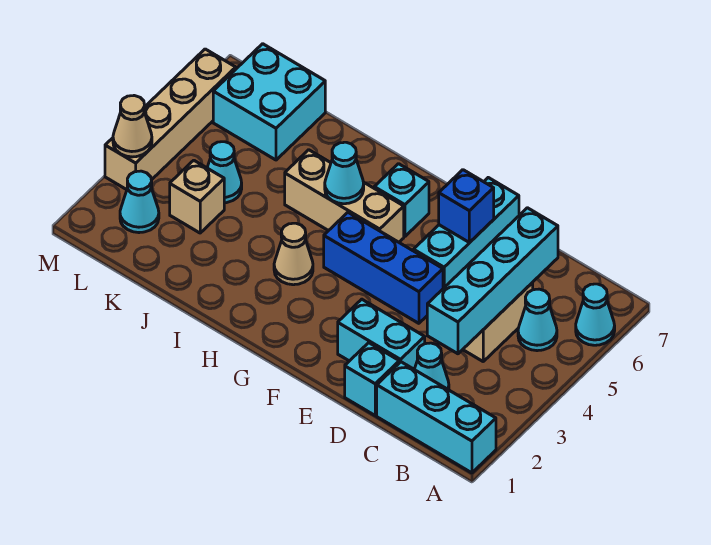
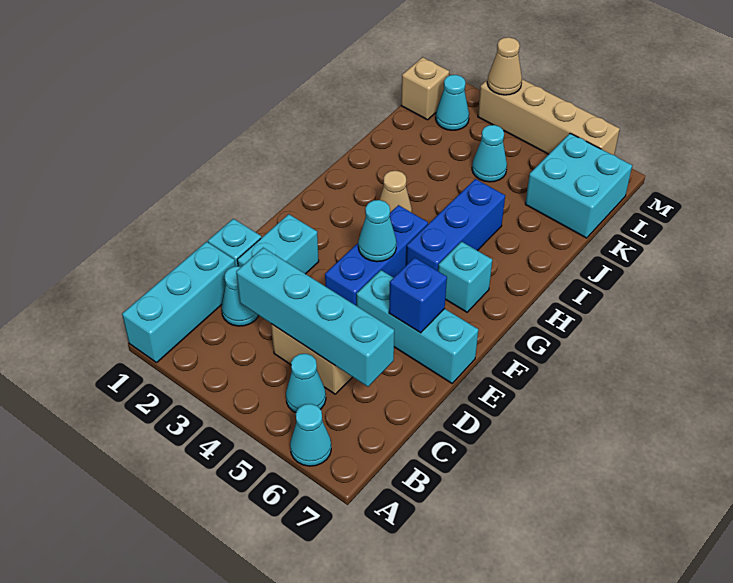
tan 1x3 brick [285,150,404,242] -> blue 1x3 brick [406,179,505,271]
cyan 1x1 cone [325,142,364,204] -> cyan 1x1 cone moved to [358,200,397,262]
tan 1x1 brick [170,160,224,233] -> tan 1x1 brick moved to [401,57,449,120]

